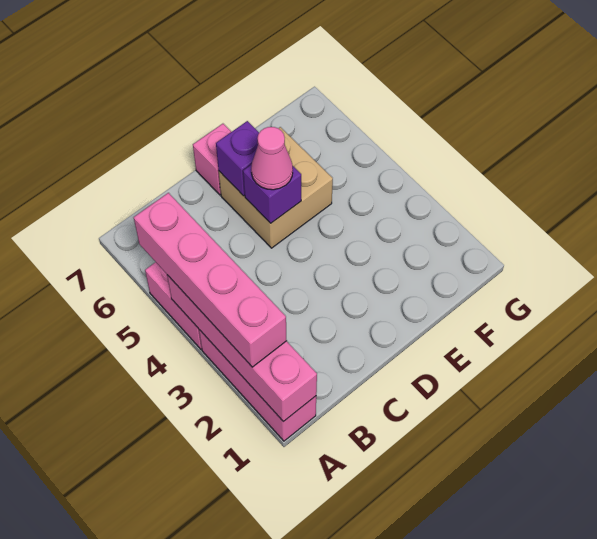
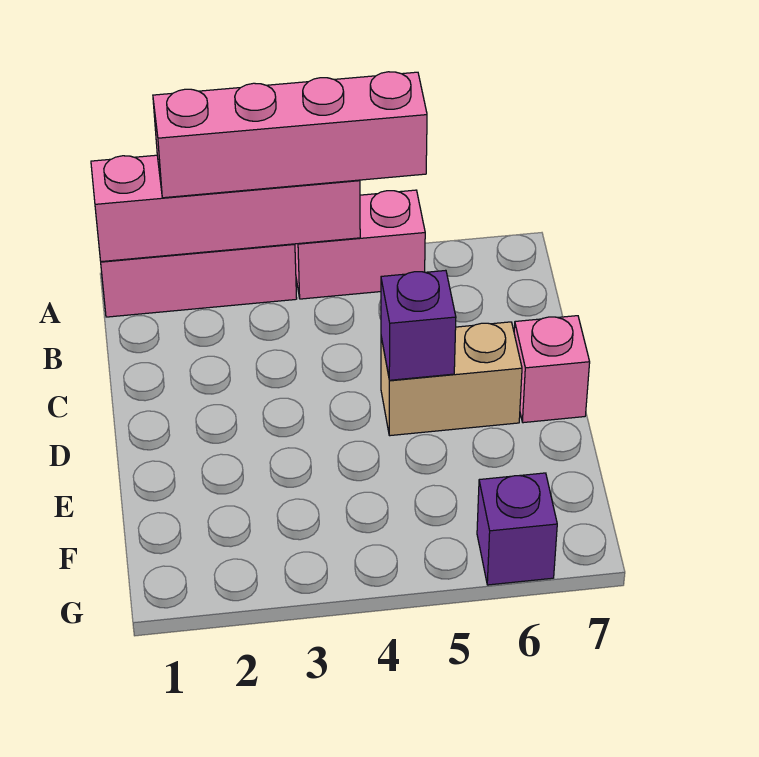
tan 2x2 brick [219,127,333,248] -> tan 1x2 brick [381,322,522,436]
pink 1x1 cone [251,127,293,190] -> none
purple 1x1 brick [216,121,259,196] -> purple 1x1 brick moved to [477,473,557,585]

